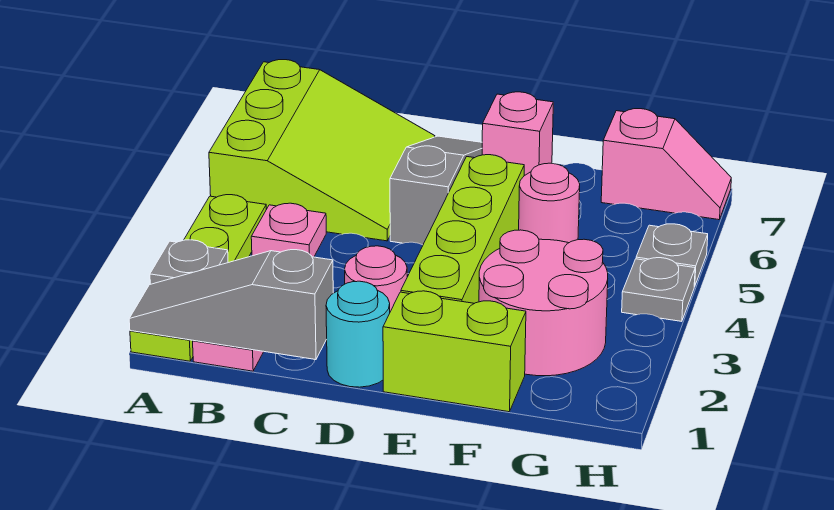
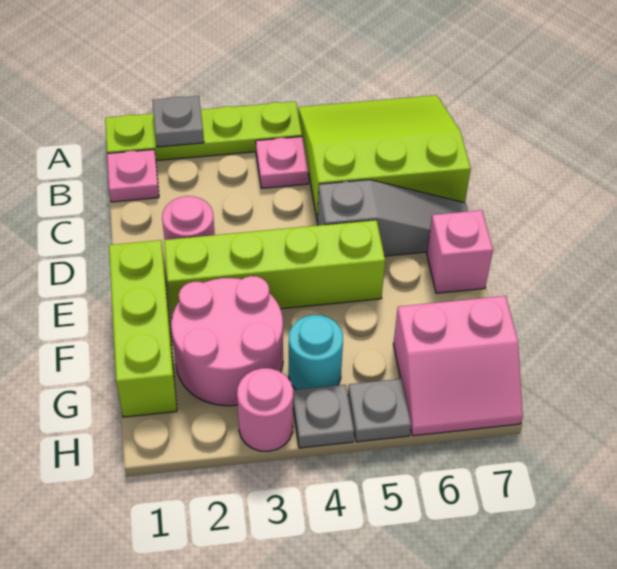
grey 1x3 slope [129,250,333,360] -> none
lime 3x3 slope [209,60,435,241] -> lime 3x3 slope turned to [298,95,471,222]
cyan 1x1 round brick [326,281,390,387] -> cyan 1x1 round brick moved to [289,315,343,390]
lime 1x2 brick [383,291,526,412] -> lime 1x3 brick [109,240,177,417]
pink 1x1 round brick [519,163,580,243] -> pink 1x1 round brick moved to [237,368,293,451]
pink 1x2 slope [601,109,731,220] -> pink 2x2 slope [393,296,523,436]

